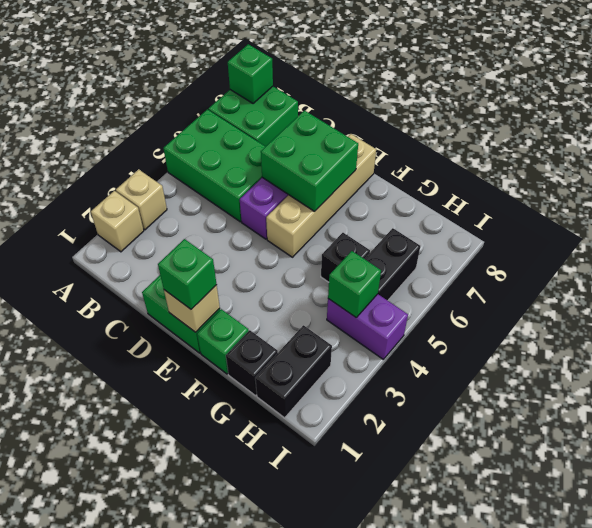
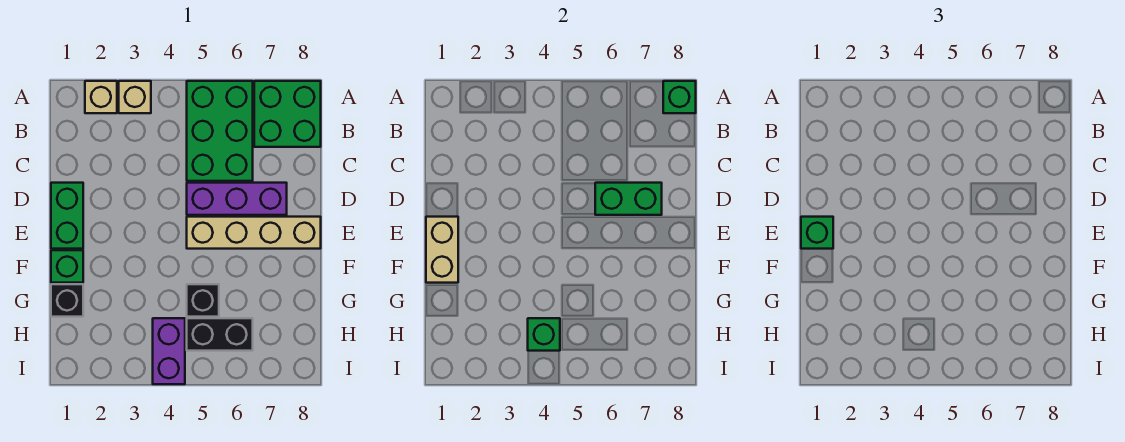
green 2x2 brick [261,111,358,211] -> green 1x2 brick [595,183,662,215]
tan 1x1 brick [164,285,220,332] -> tan 1x2 brick [426,217,458,283]
black 1x2 brick [255,325,332,418] -> none

